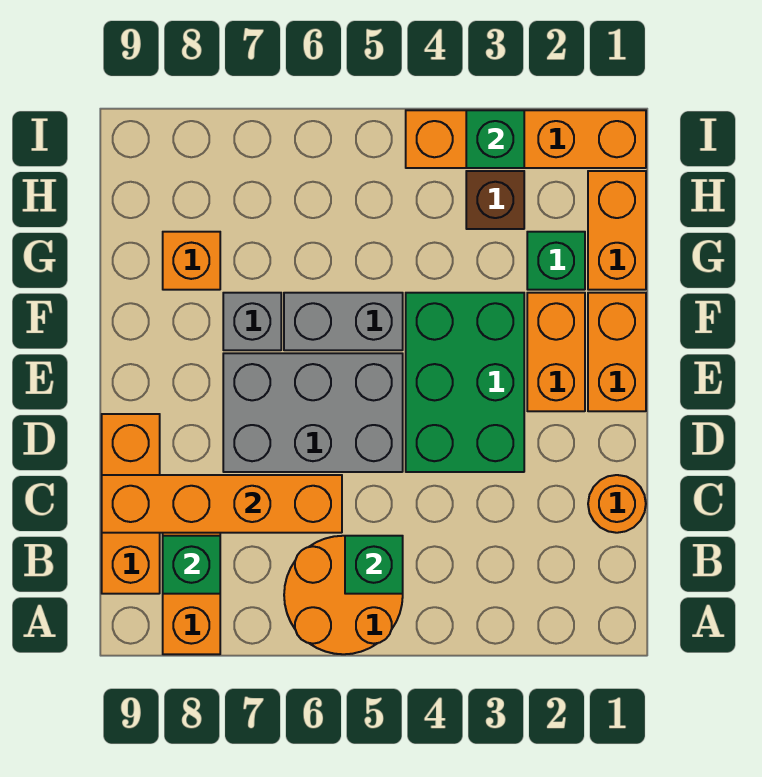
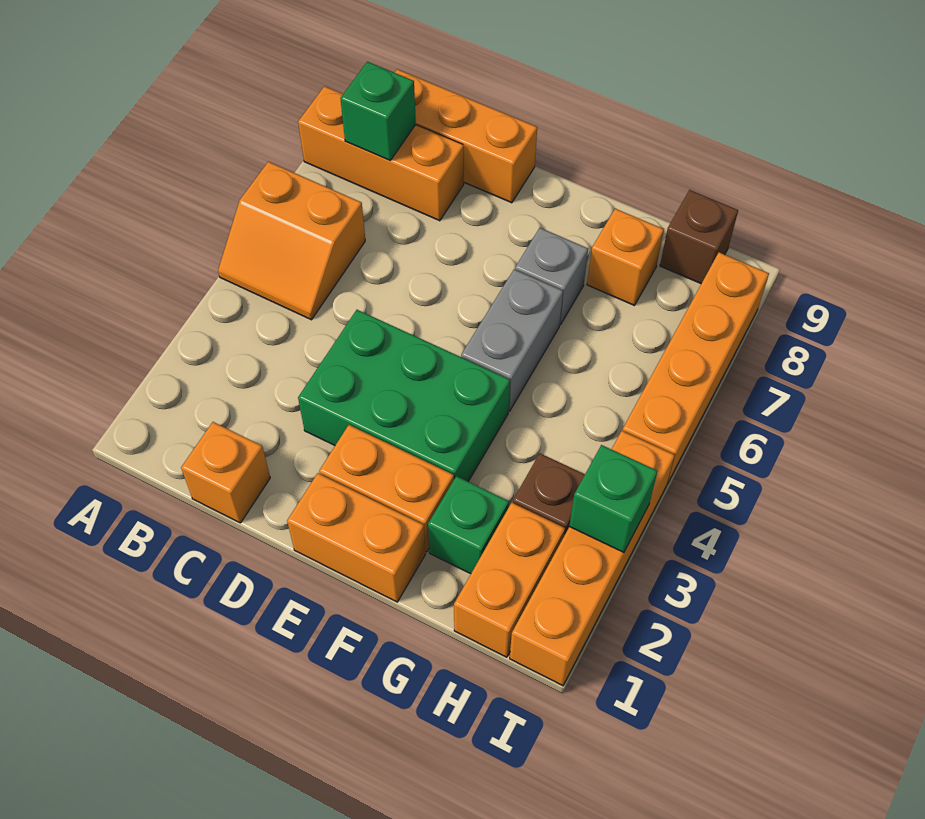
orange 2x2 round brick [284,536,403,654] -> orange 2x2 slope [218,162,365,320]
green 1x1 brick [345,536,403,594] -> none
orange 1x1 round brick [588,475,646,533] -> orange 1x1 brick [181,422,270,523]
orange 1x4 brick [102,475,342,533] -> orange 1x4 brick moved to [622,252,769,484]
grey 2x3 brick [223,353,403,472] -> none
orange 1x2 brick [588,171,646,290] -> orange 1x2 brick turned to [454,503,565,657]
none -> brown 1x1 brick [660,190,738,284]

